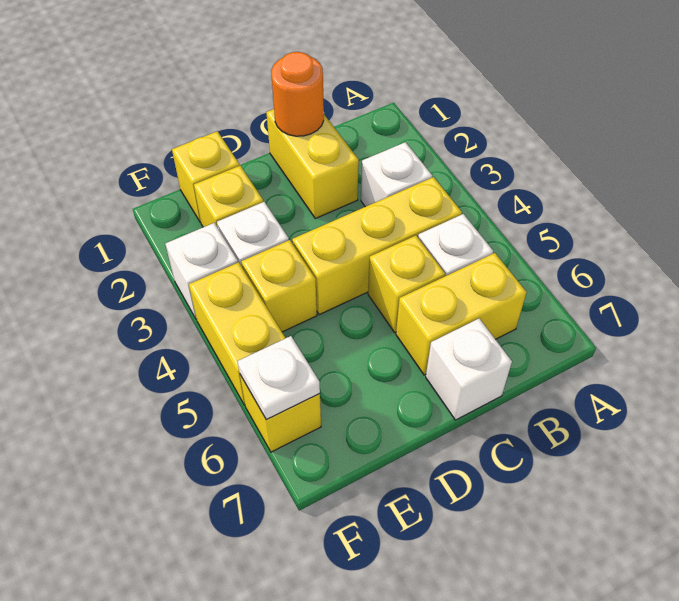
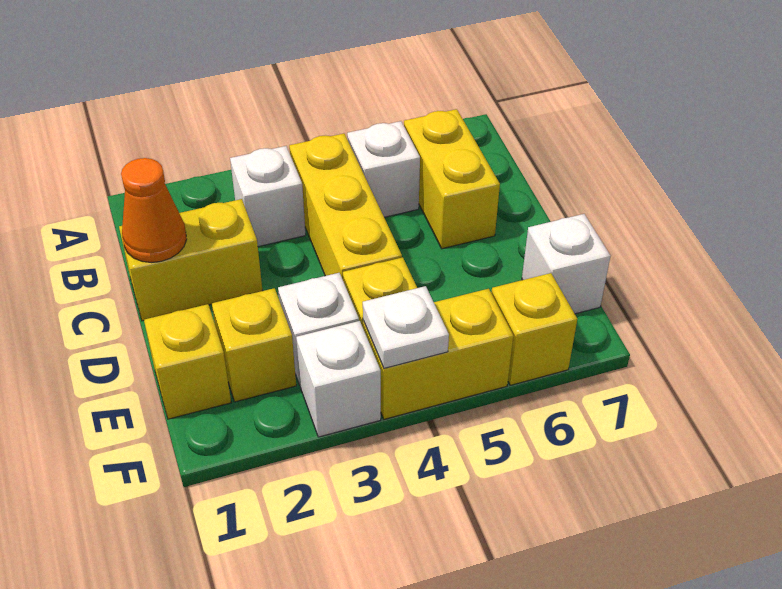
orange 1x1 round brick [271,52,324,136] -> orange 1x1 cone [121,158,187,263]
yellow 1x1 brick [368,236,445,332] -> none
white 1x1 brick [426,319,512,420] -> white 1x1 brick moved to [522,214,610,314]
white 1x1 plate [238,336,320,420] -> white 1x1 plate moved to [363,286,449,368]

